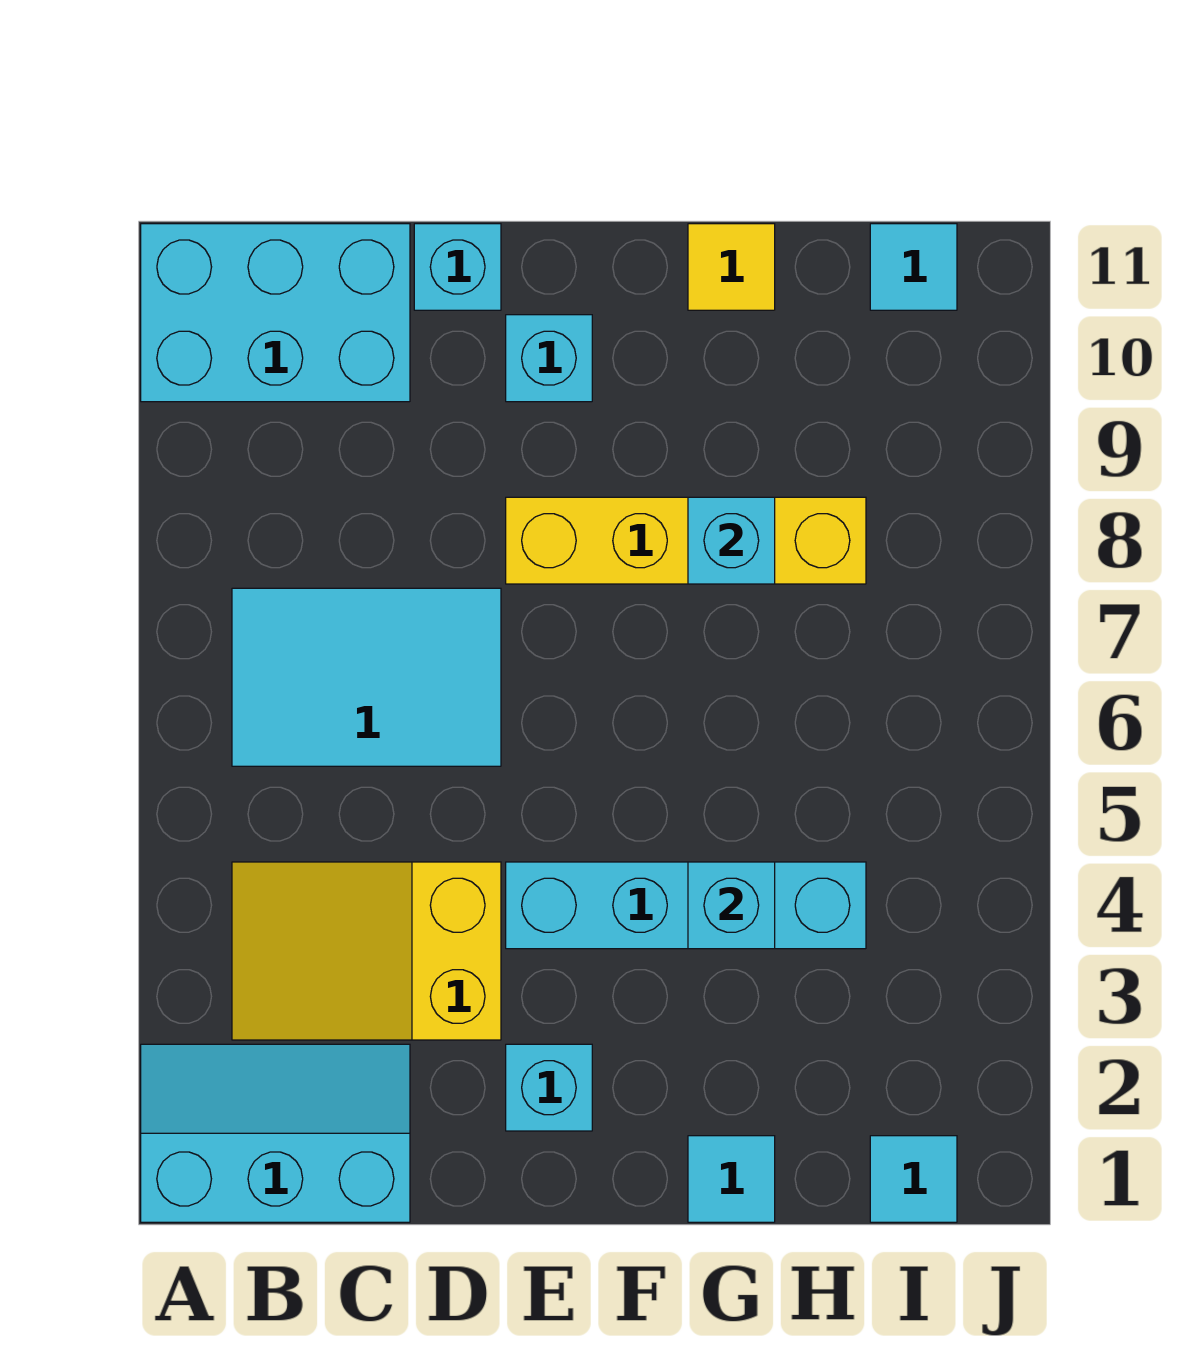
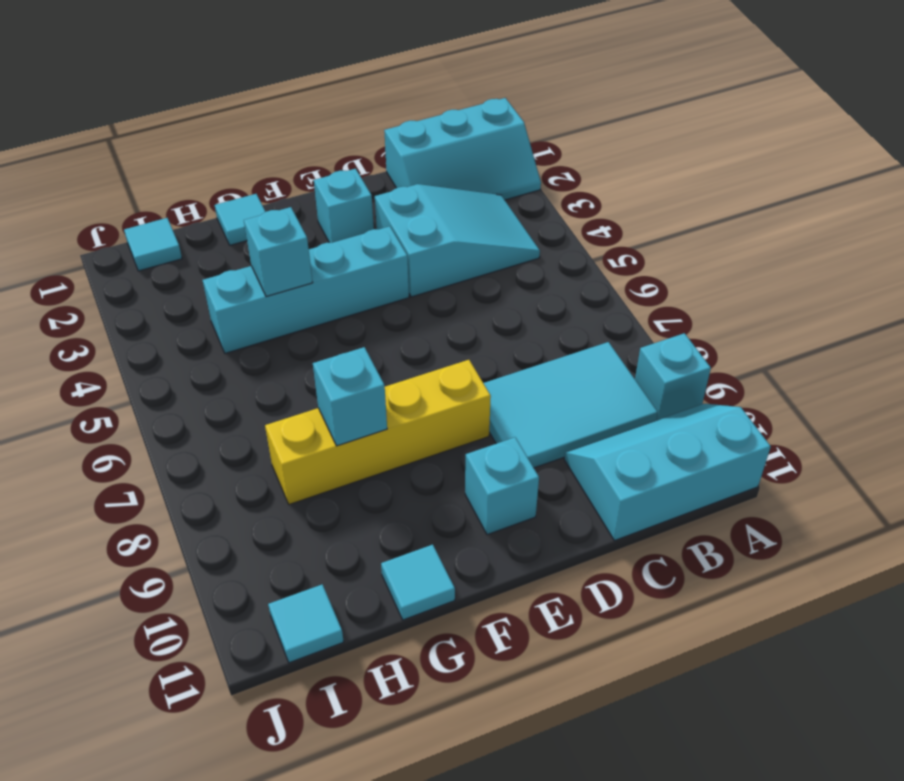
cyan 2x3 brick [141,224,410,402] -> cyan 2x3 slope [564,404,771,541]
yellow 2x3 slope [232,862,501,1040] -> cyan 2x3 slope [375,184,540,297]
cyan 2x3 tile [232,588,501,766] -> cyan 2x3 tile moved to [484,342,658,468]
cyan 1x1 brick [414,224,501,310] -> cyan 1x1 brick moved to [635,333,711,420]
yellow 1x1 tile [688,224,775,310] -> cyan 1x1 tile [381,545,455,620]

